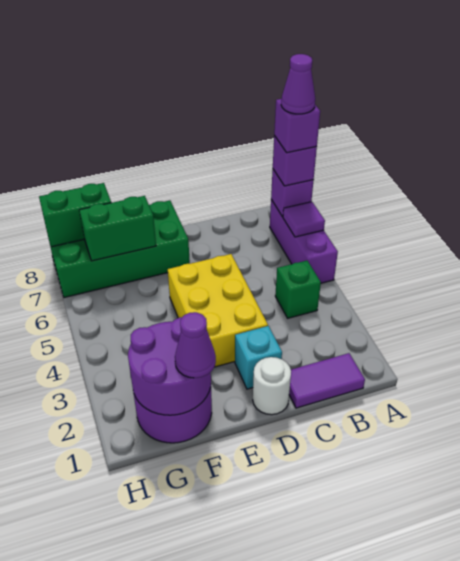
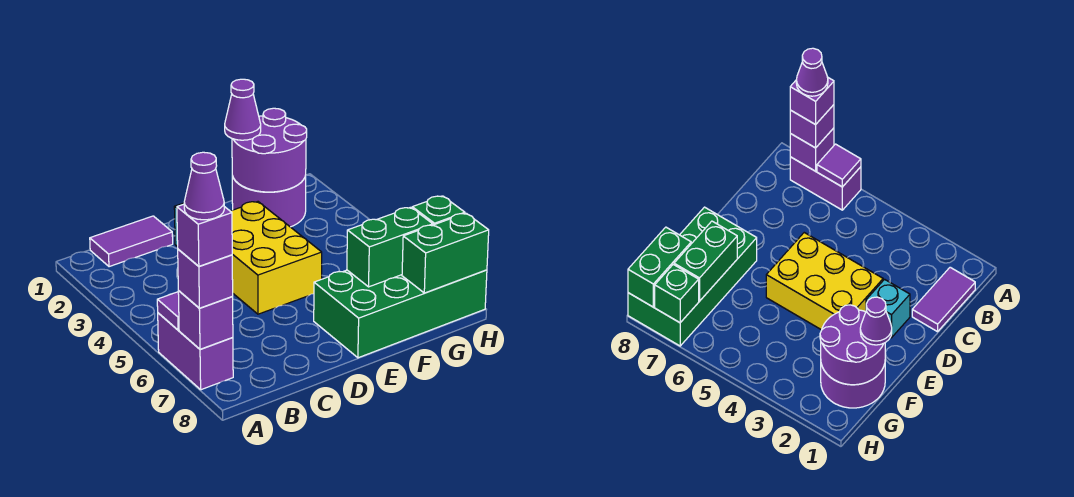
purple 1x3 brick [270,200,338,283] -> purple 1x2 brick [158,313,233,390]
green 1x1 brick [275,261,321,318] -> green 1x1 brick moved to [412,196,465,225]
white 1x1 round brick [253,357,291,415] -> none

